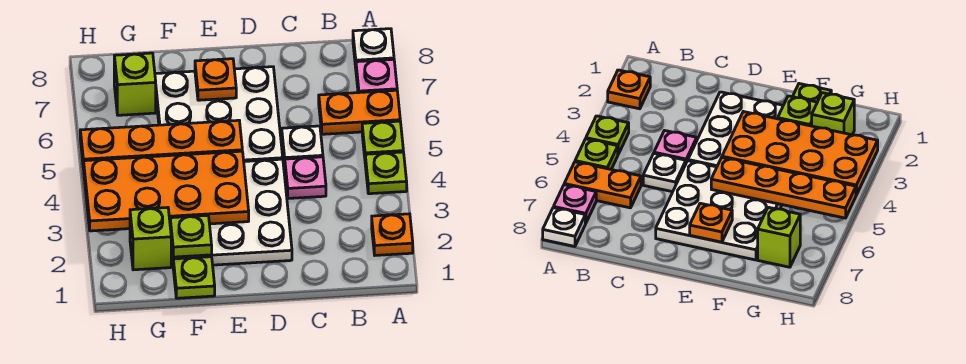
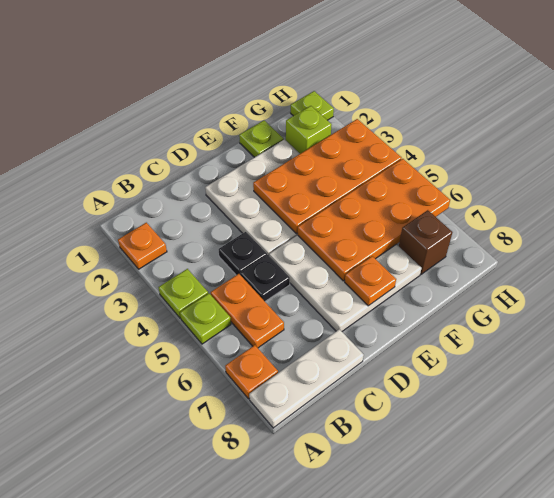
orange 1x2 plate [319,90,400,134] -> orange 1x2 plate turned to [211,274,284,348]
pink 1x1 plate [356,59,397,93] -> orange 1x1 plate [225,345,278,399]
white 1x1 plate [353,29,394,67] -> white 1x3 plate [249,329,364,428]
pink 1x1 plate [285,157,326,199] -> black 1x1 plate [219,232,267,275]
white 1x1 plate [282,126,323,166] -> black 1x1 plate [240,255,290,301]
orange 1x4 plate [80,120,242,169] -> orange 2x4 plate [297,159,450,281]
lime 1x1 plate [170,215,212,257] -> lime 1x1 plate moved to [291,91,334,120]
lime 1x1 brick [114,53,156,115] -> brown 1x1 brick [399,210,452,274]

